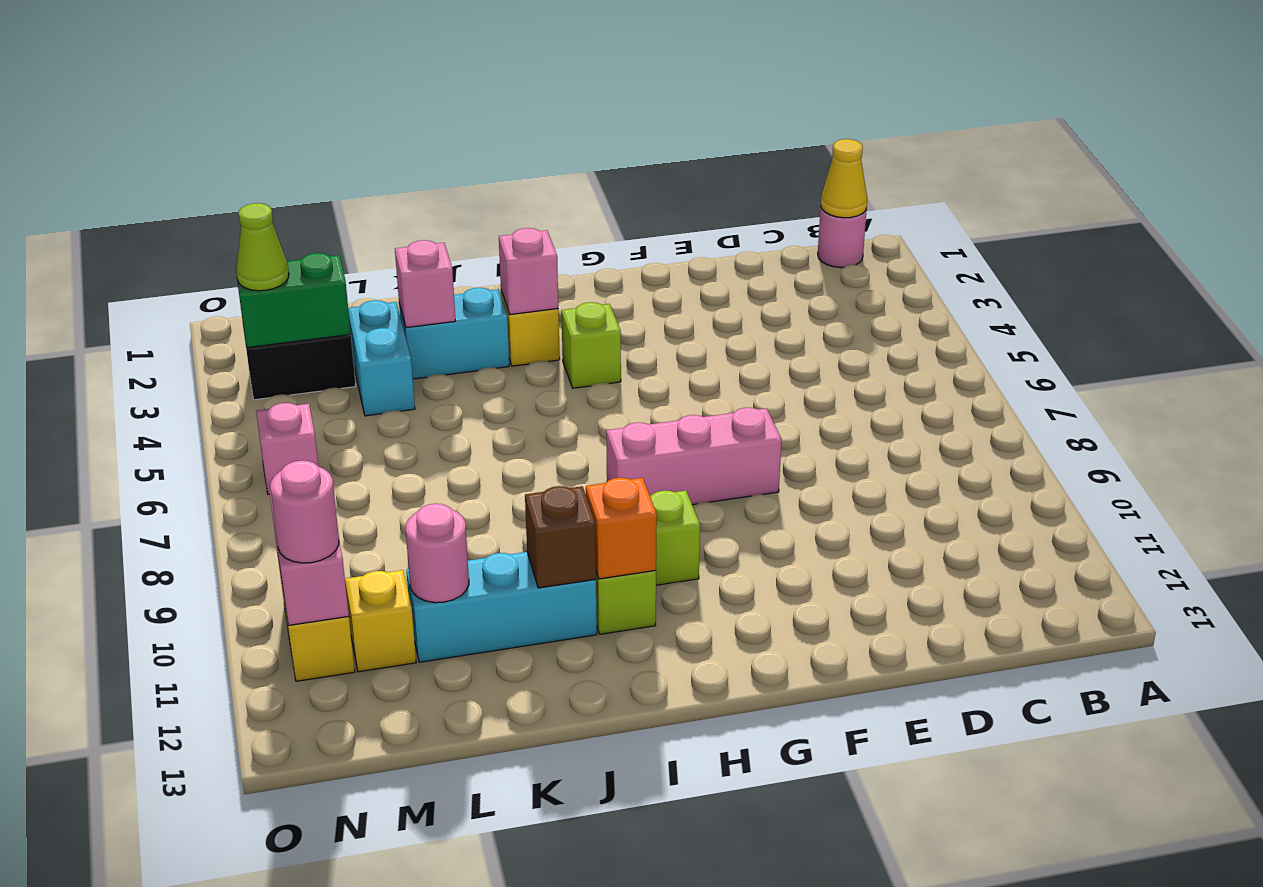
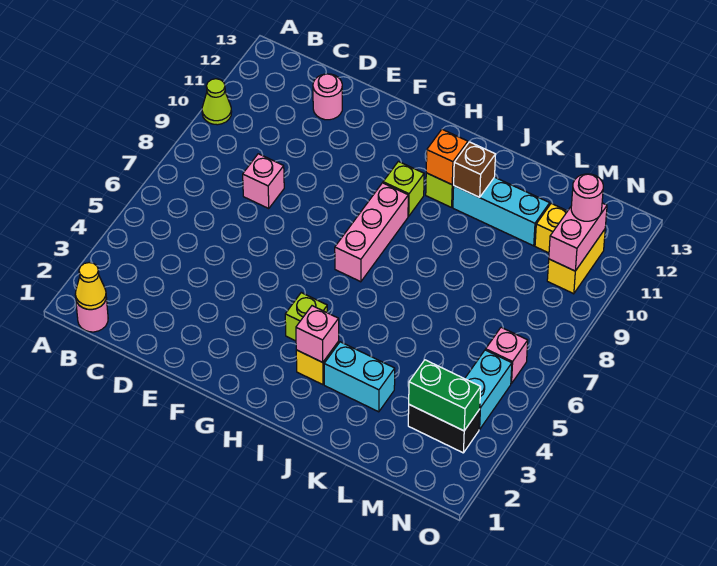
pink 1x3 brick [606,408,782,505] -> pink 1x3 brick turned to [335,183,408,282]
pink 1x1 brick [395,240,455,328] -> pink 1x1 brick moved to [243,154,284,209]
cyan 1x2 brick [348,300,415,416] -> cyan 1x2 brick moved to [465,350,512,430]
pink 1x1 round brick [406,504,469,603] -> pink 1x1 round brick moved to [313,74,342,120]
lime 1x1 cone [236,203,289,291] -> lime 1x1 cone moved to [202,79,232,125]

